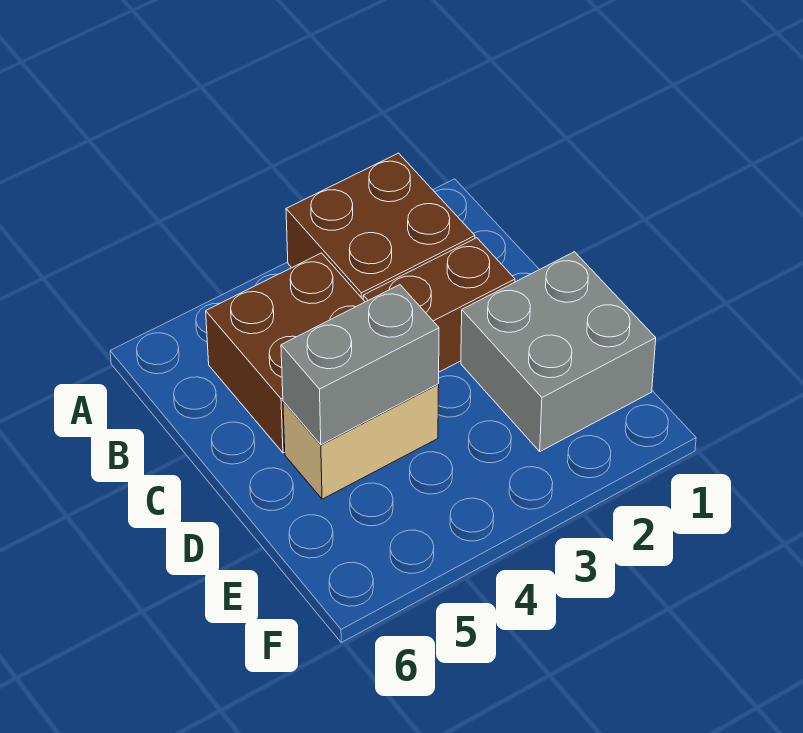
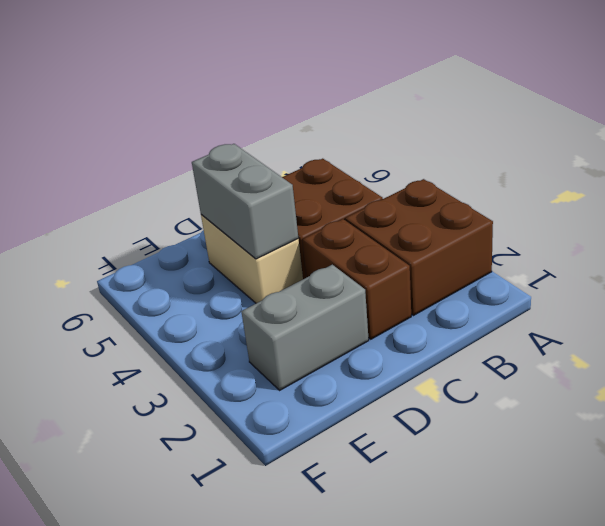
grey 2x2 brick [461,252,656,451] -> grey 1x2 brick [241,265,369,390]

